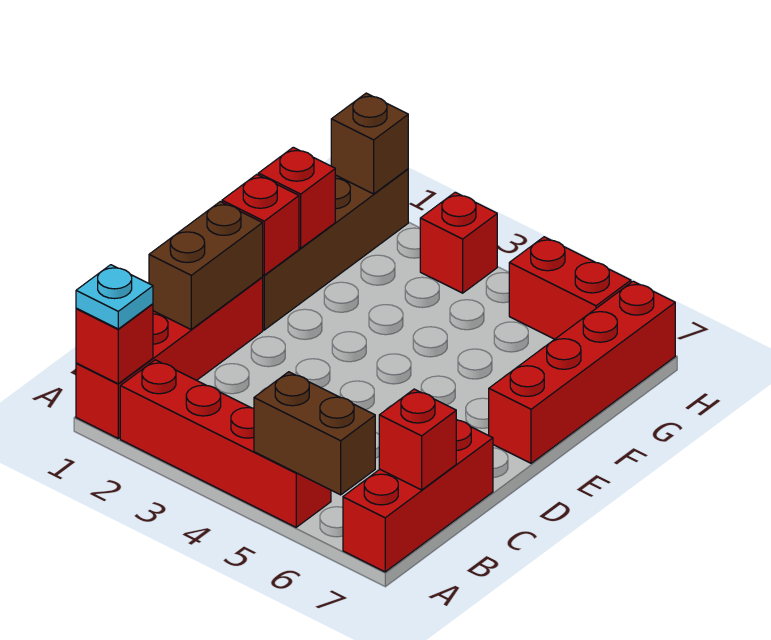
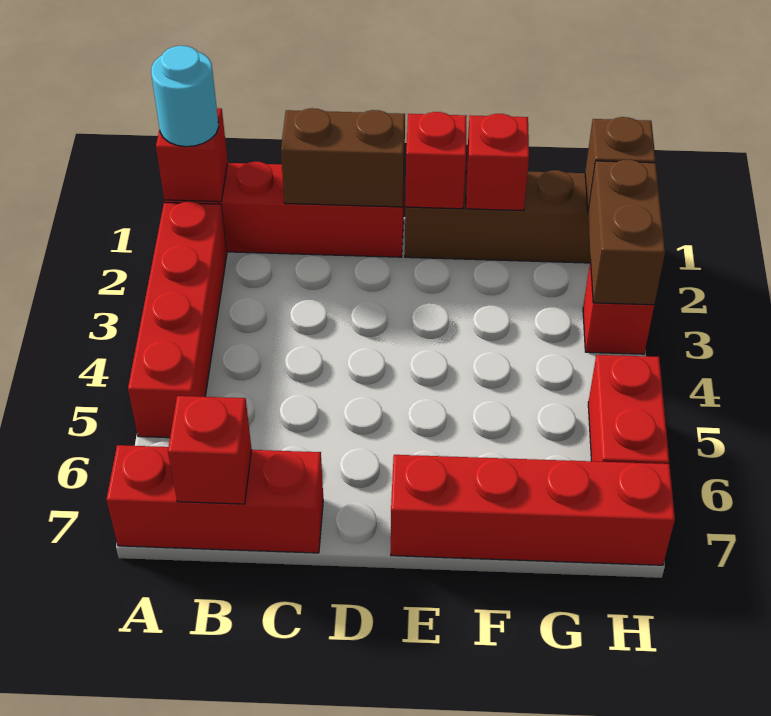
cyan 1x1 plate [76,265,153,329] -> cyan 1x1 round brick [151,46,219,147]
brown 1x2 brick [254,372,375,495] -> brown 1x2 brick moved to [588,160,665,305]

